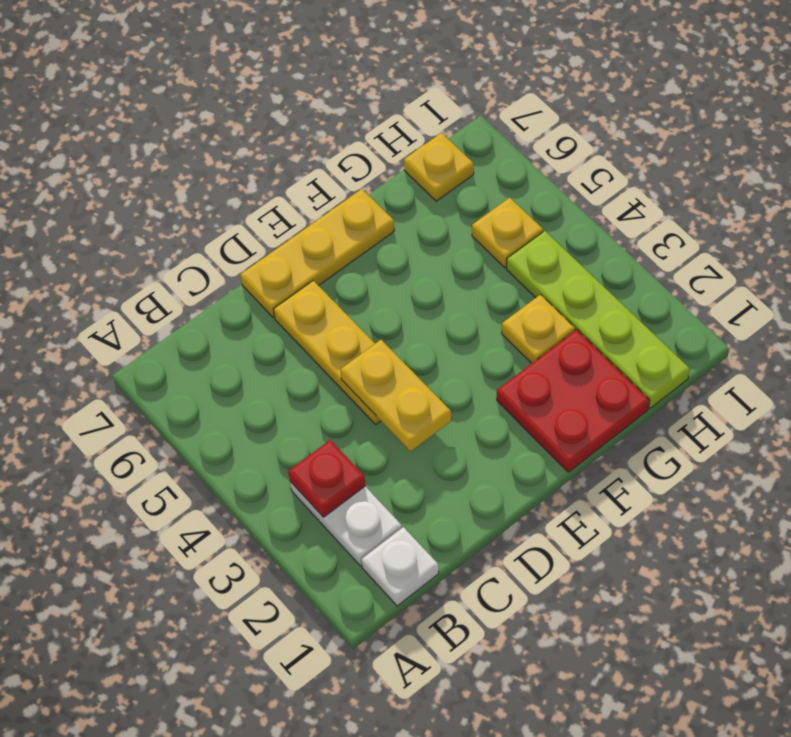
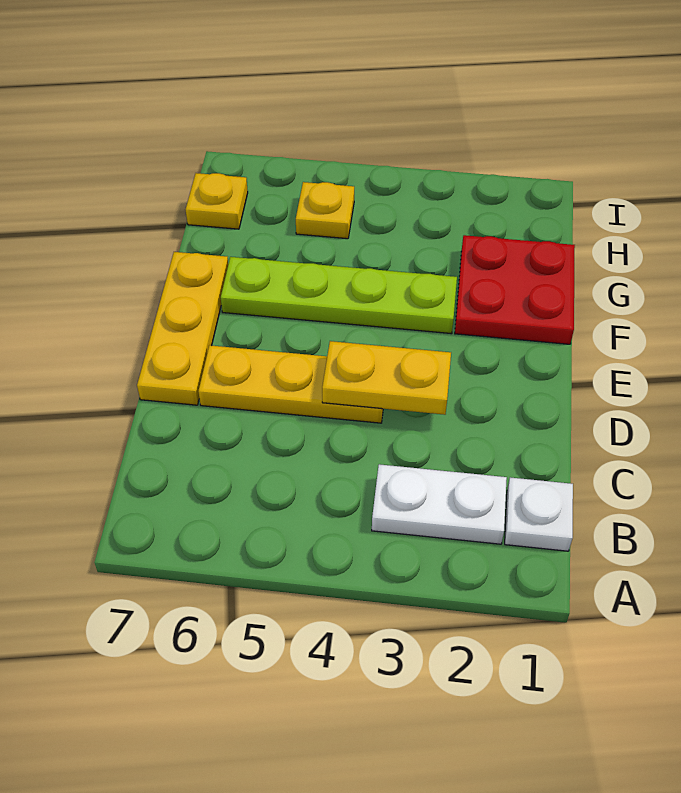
red 1x1 plate [288,440,365,517] -> none
yellow 1x1 plate [502,295,575,363] -> none
lime 1x4 plate [507,231,690,408] -> lime 1x4 plate moved to [221,257,457,334]

